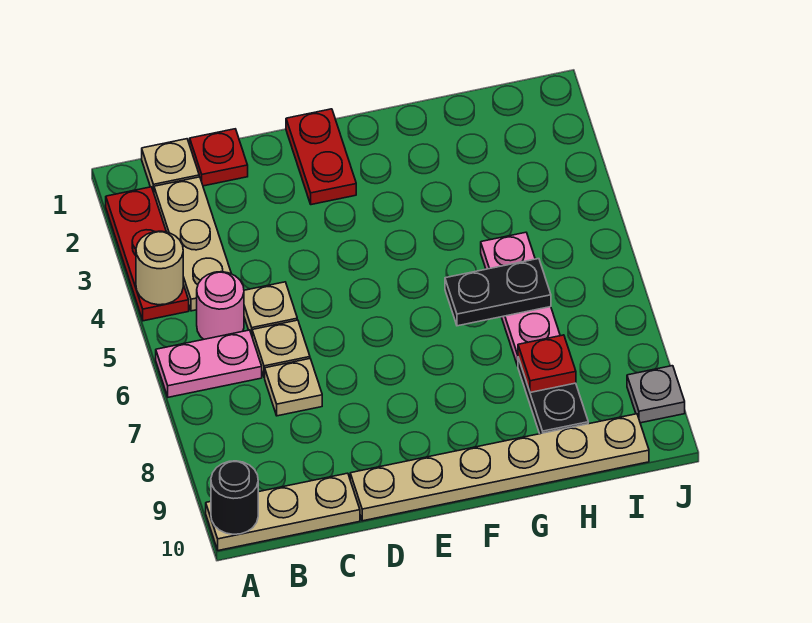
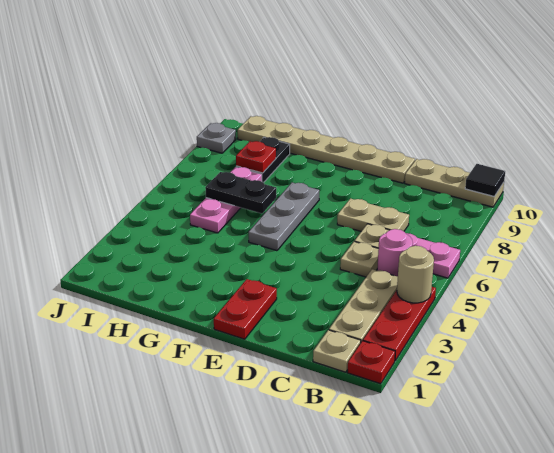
black 1x1 round brick [211,461,258,534] -> black 1x1 tile [465,164,505,196]
red 1x1 plate [190,129,248,186] -> red 1x1 plate moved to [347,341,395,384]
tan 1x1 plate [265,359,322,416] -> tan 1x2 plate [337,199,409,231]
none -> grey 1x3 plate [249,182,319,251]

